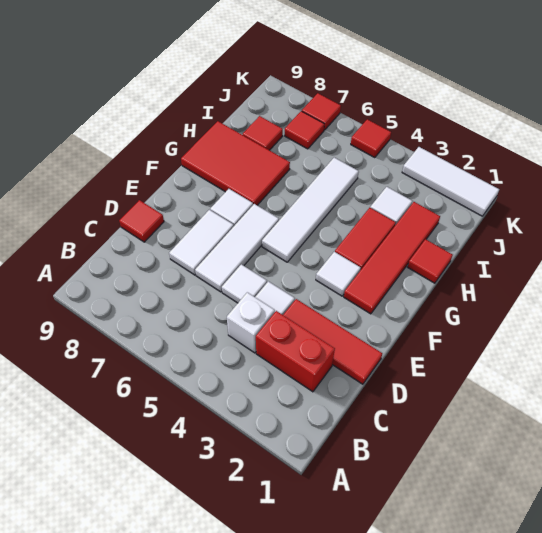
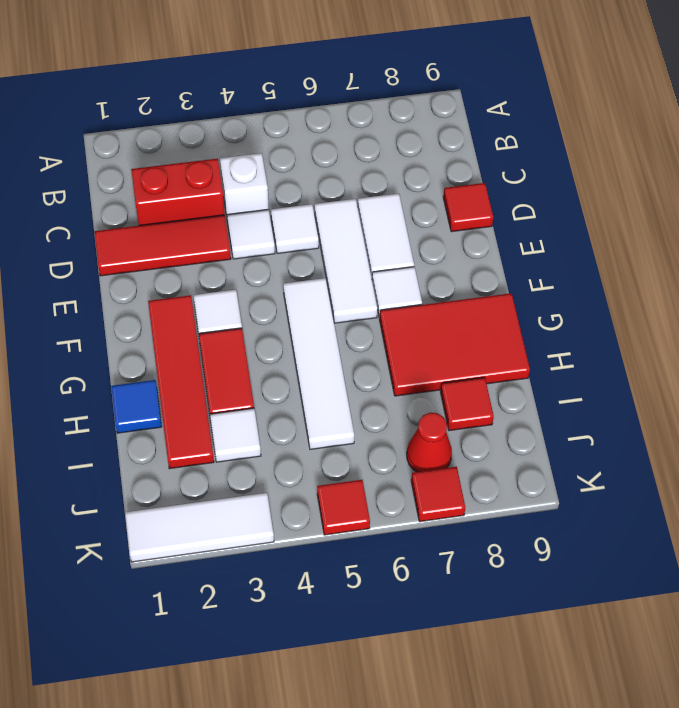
red 1x1 tile [408,239,453,283] -> blue 1x1 tile [111,380,162,433]
red 1x1 tile [285,111,324,149] -> red 1x1 cone [407,413,452,472]

